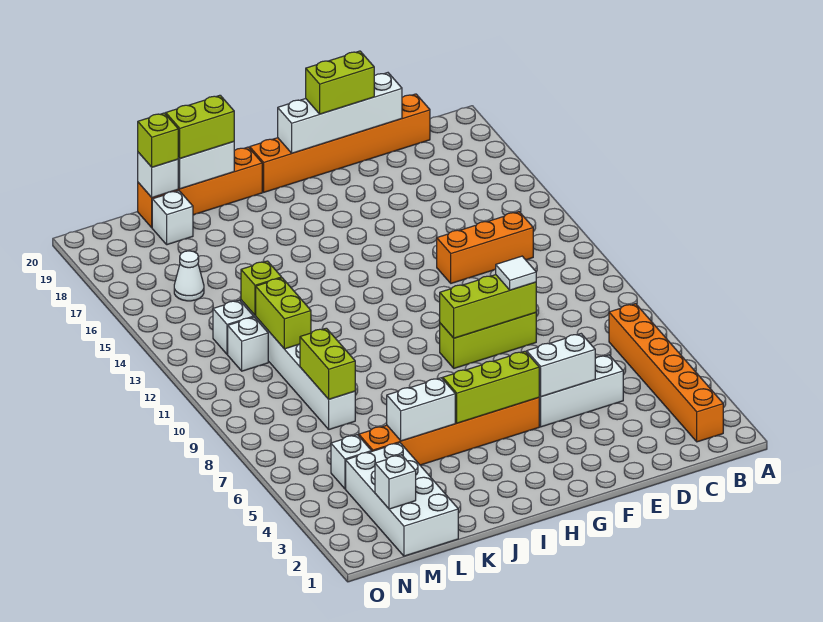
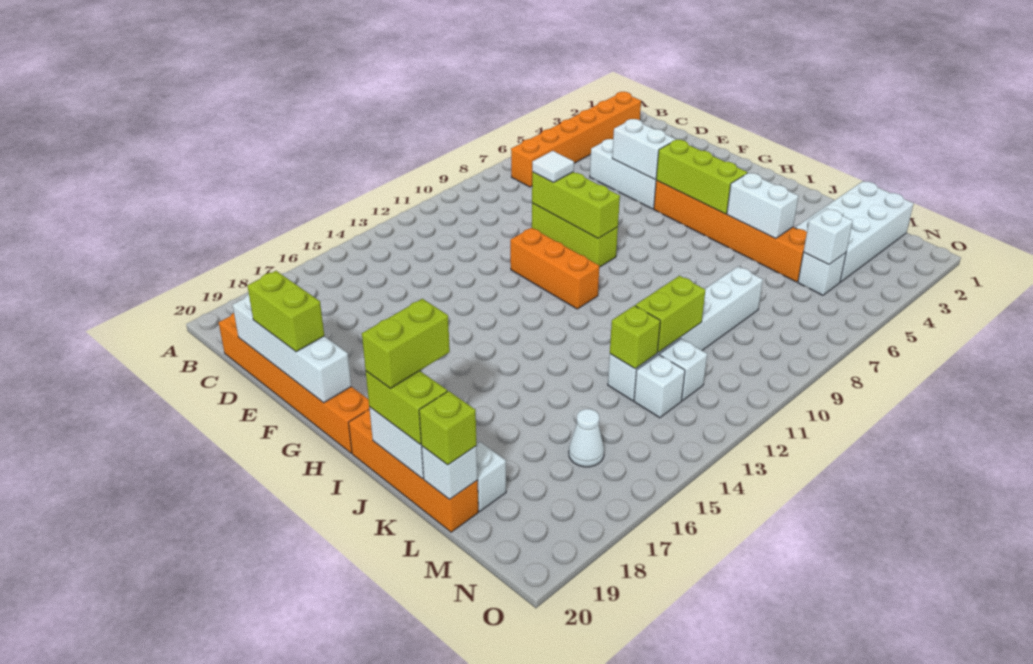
orange 1x3 brick [437,212,533,283] -> orange 1x3 brick moved to [510,228,599,309]
lime 1x2 brick [300,328,355,399] -> lime 1x2 brick moved to [362,299,450,388]
white 1x1 brick [375,455,416,509] -> white 1x1 brick moved to [803,209,853,265]

